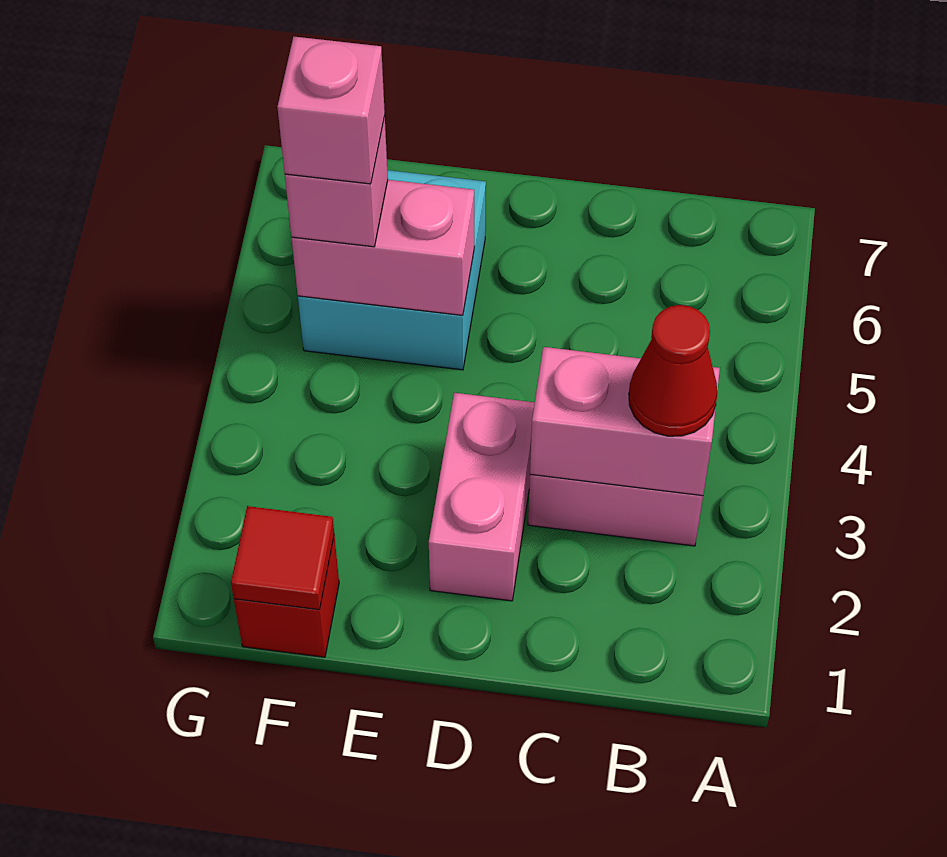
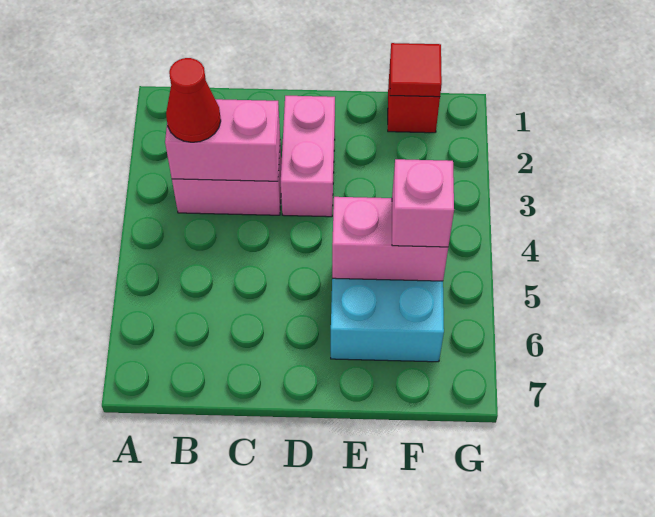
pink 1x1 brick [277,37,385,184] -> none

